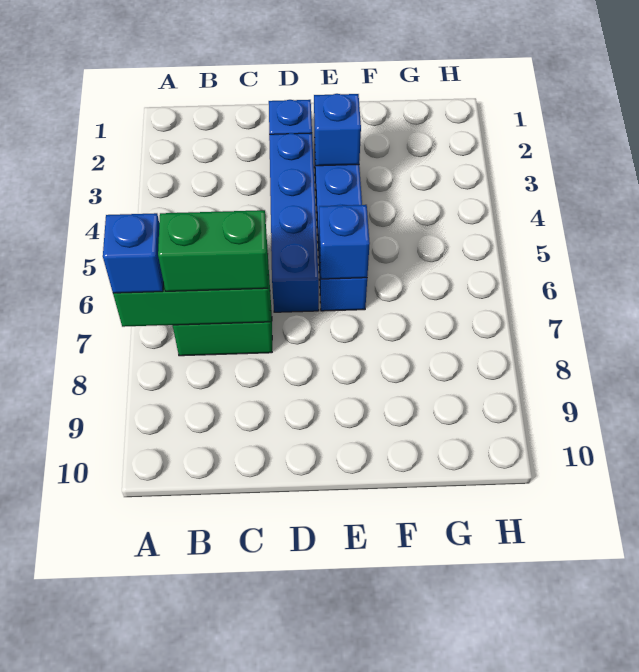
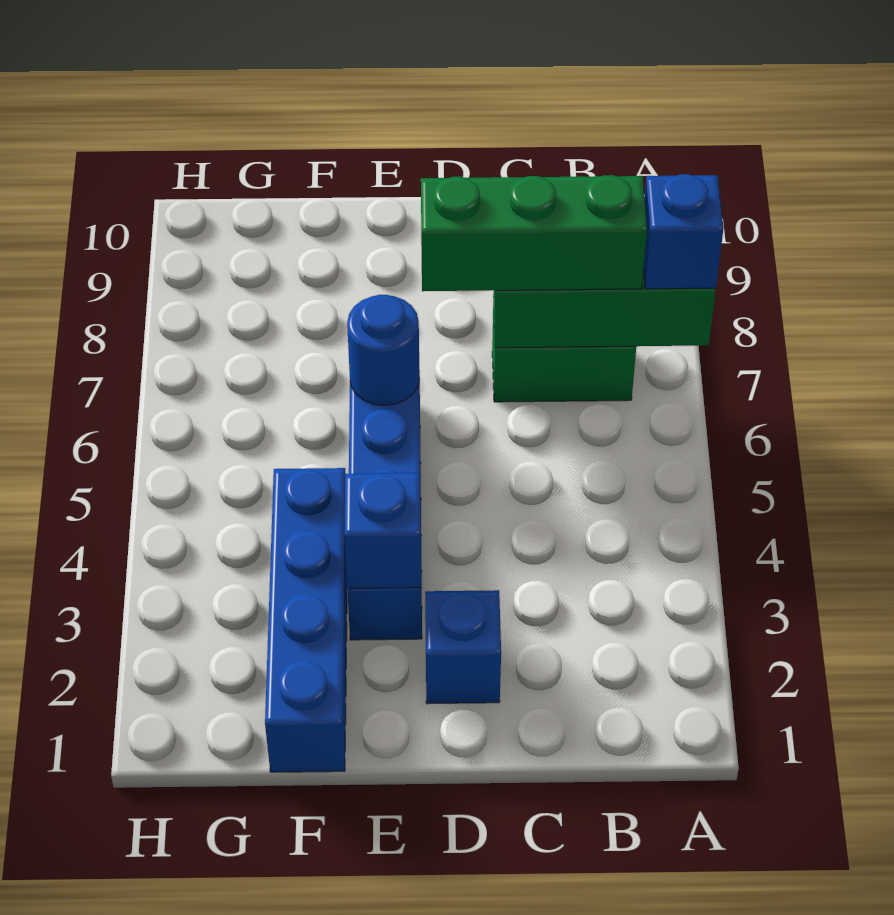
green 1x2 brick [158,210,268,291] -> green 1x3 brick [421,175,647,291]
blue 1x4 brick [269,133,319,312] -> blue 1x4 brick moved to [265,468,347,772]
blue 1x1 brick [319,205,370,279] -> blue 1x1 round brick [347,295,419,406]

